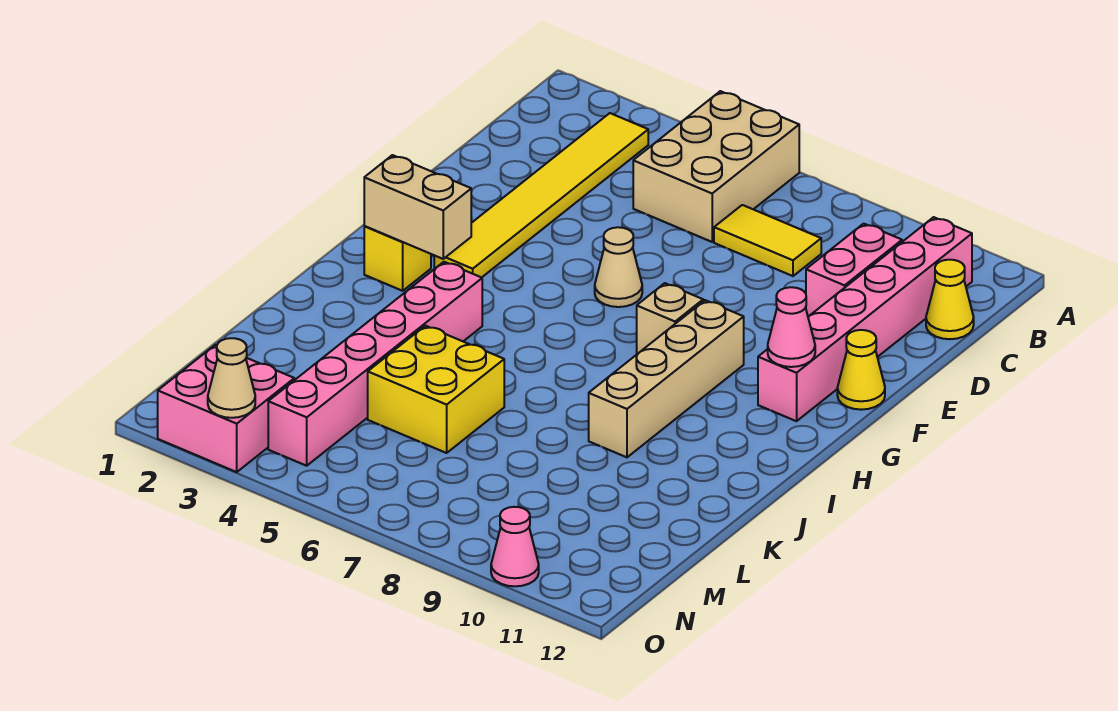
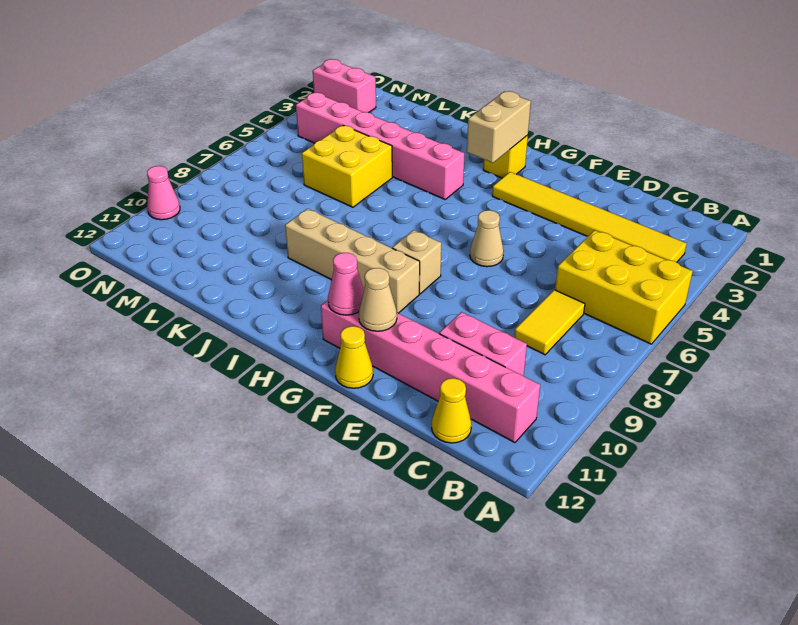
tan 2x3 brick [633,91,799,242] -> yellow 2x3 brick [555,230,693,344]
pink 2x2 brick [158,345,294,472] -> pink 1x2 brick [313,59,376,113]
tan 1x1 cone [208,338,255,418] -> tan 1x1 cone moved to [359,268,397,331]

